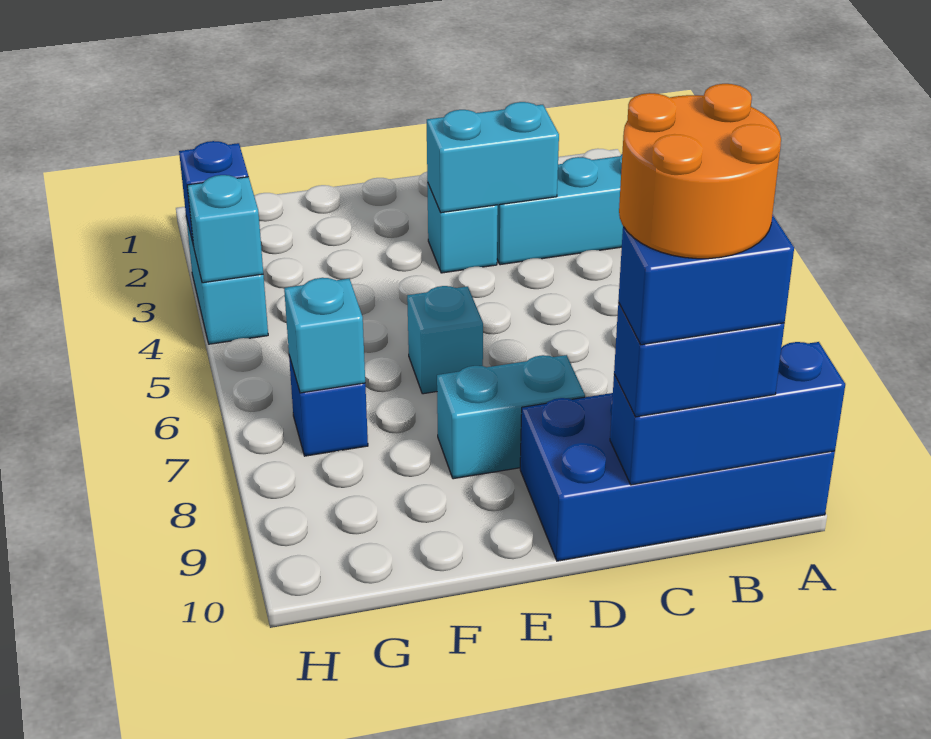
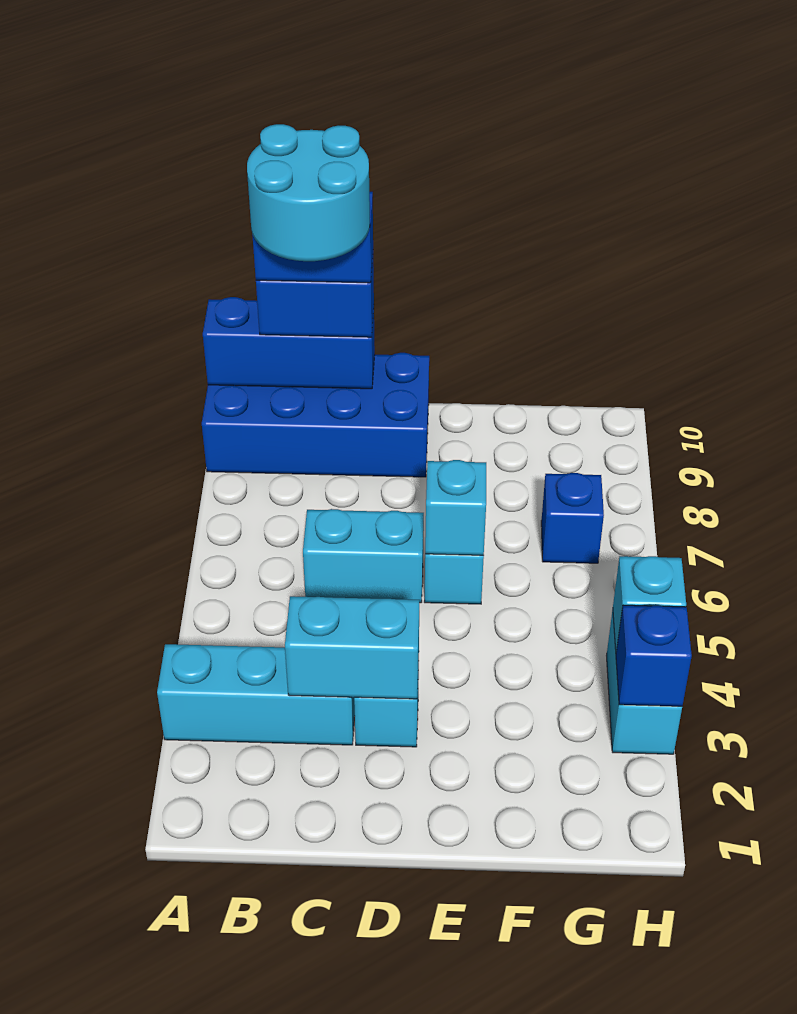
orange 2x2 round brick [619,84,781,259] -> cyan 2x2 round brick [247,124,370,261]
cyan 1x2 brick [437,355,585,479] -> cyan 1x2 brick moved to [303,509,424,603]
cyan 1x1 brick [284,278,365,393] -> cyan 1x1 brick moved to [425,460,486,555]

